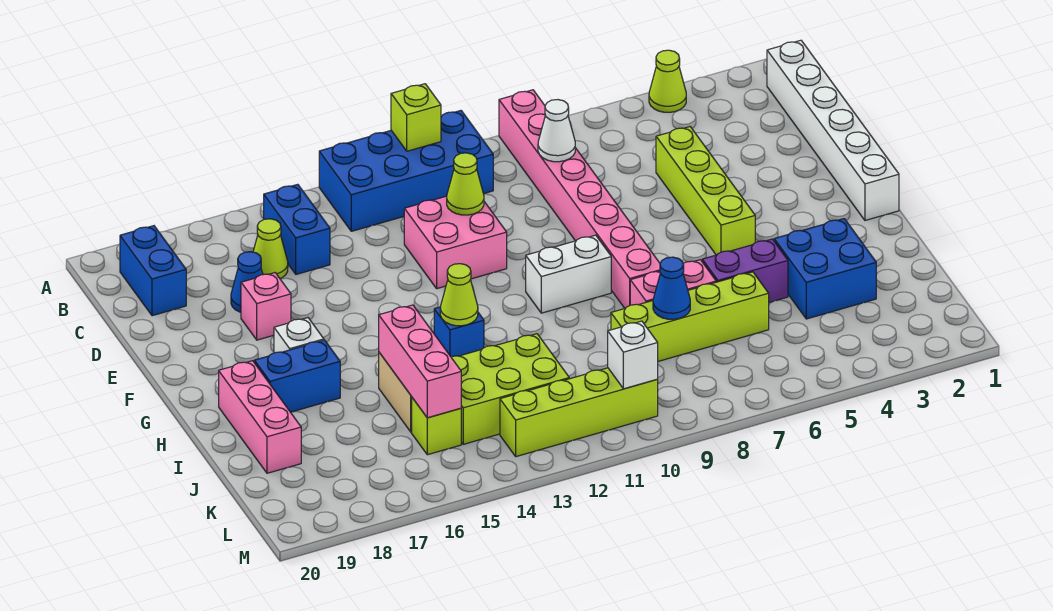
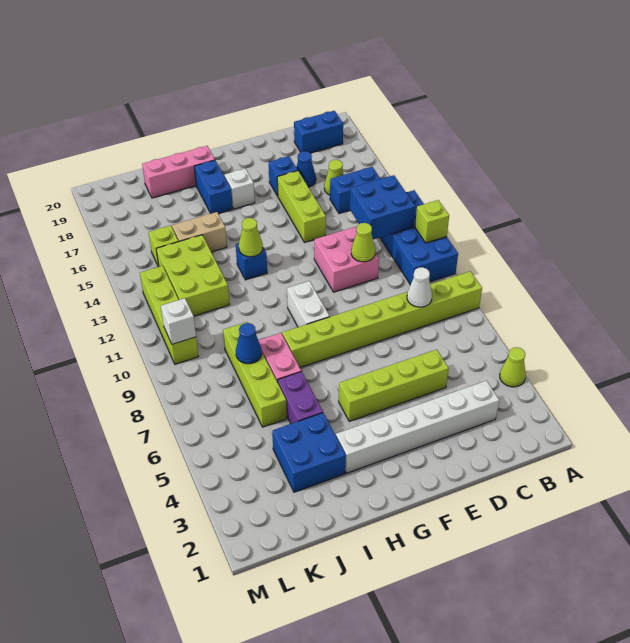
pink 1x8 brick [499,90,660,308] -> lime 1x8 brick [282,271,482,368]
white 1x6 brick [767,40,899,220] -> white 1x6 brick moved to [336,381,499,473]
none -> blue 2x2 brick [350,175,415,240]
none -> lime 1x3 brick [277,171,326,242]
pink 1x1 brick [241,273,291,340] -> blue 1x1 brick [269,156,298,196]
pink 1x3 brick [379,305,461,418] -> none

